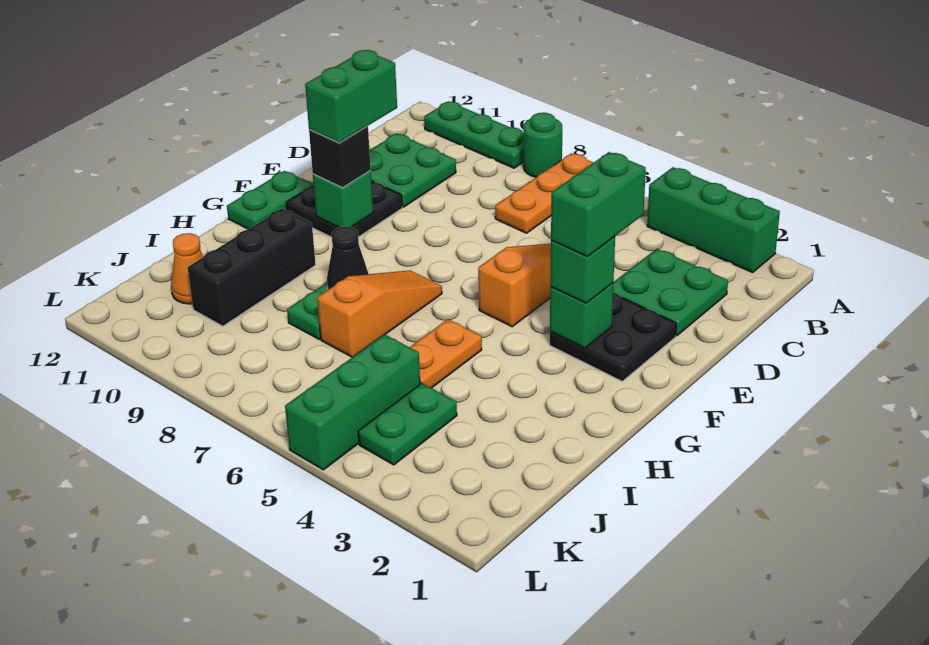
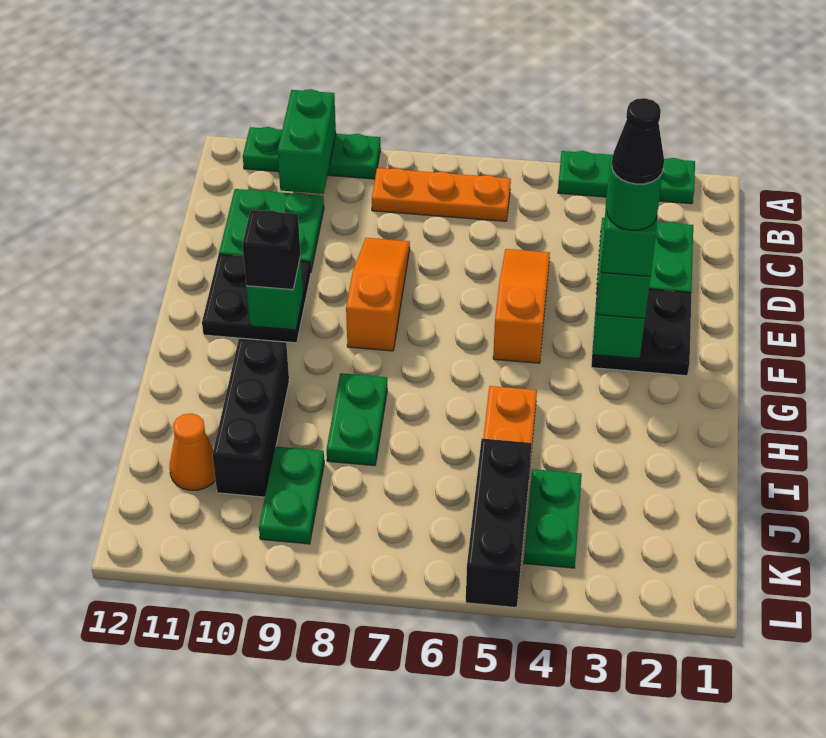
green 1x3 brick [647,167,780,273] -> green 1x3 plate [558,151,695,204]
orange 1x3 plate [495,153,593,233] -> orange 1x3 plate turned to [372,168,511,221]
green 1x1 round brick [523,113,562,177] -> green 1x1 round brick moved to [607,166,663,230]
green 1x2 brick [305,50,397,143] -> green 1x2 brick moved to [278,89,336,194]
green 1x2 plate [227,171,313,229] -> green 1x2 plate moved to [259,446,324,544]
orange 1x3 slope [317,270,442,357] -> orange 1x3 slope moved to [346,238,410,351]
black 1x1 cone [327,227,368,290] -> black 1x1 cone moved to [612,98,664,184]
green 1x3 brick [285,334,420,470] -> black 1x3 brick [466,439,532,608]

